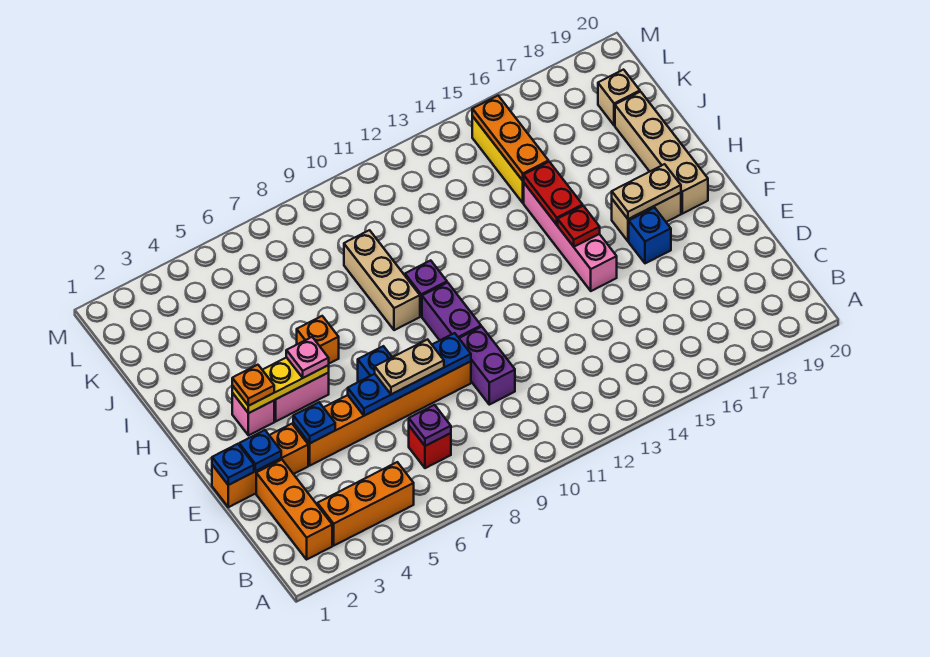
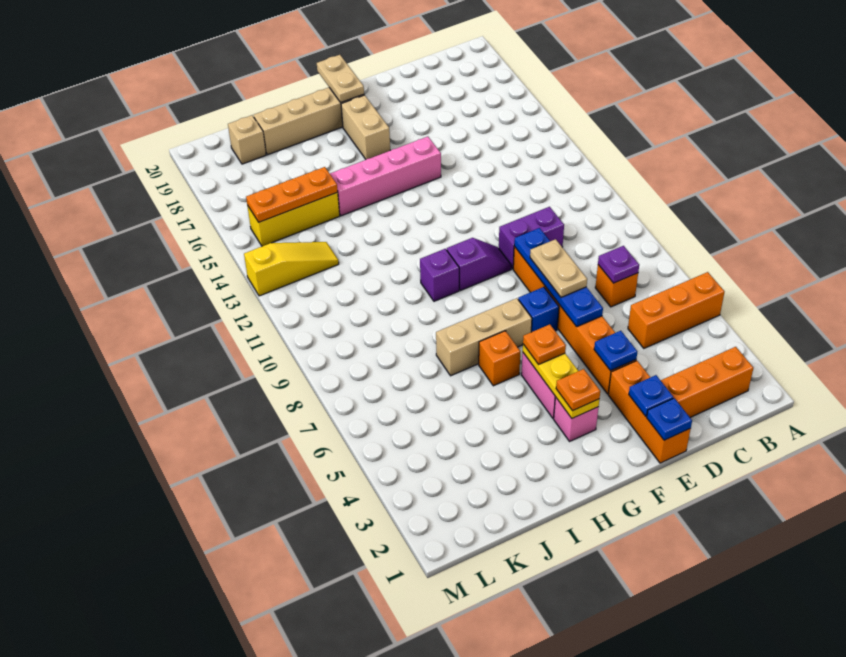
orange 1x3 brick [317,462,414,545] -> orange 1x3 brick turned to [628,272,724,348]
red 1x1 brick [409,426,451,468] -> orange 1x1 brick [595,265,638,307]
purple 1x2 brick [422,283,481,340] -> purple 1x2 slope [447,238,511,291]
blue 1x1 brick [629,208,671,263] -> none
pink 1x1 plate [286,337,329,378] -> orange 1x1 plate [523,324,566,364]
red 1x1 plate [558,206,600,247] -> none
tan 1x2 plate [612,164,681,219] -> tan 1x2 plate moved to [317,55,364,103]
tan 1x3 brick [344,230,420,330] -> tan 1x3 brick moved to [436,298,532,376]
red 1x2 plate [523,162,583,225] -> none
none -> yellow 1x3 slope [244,242,339,296]

